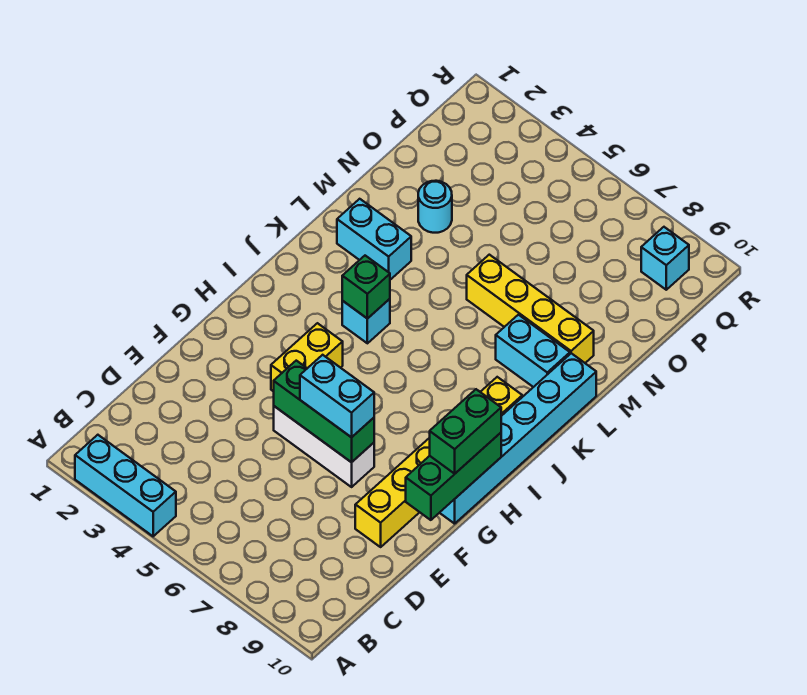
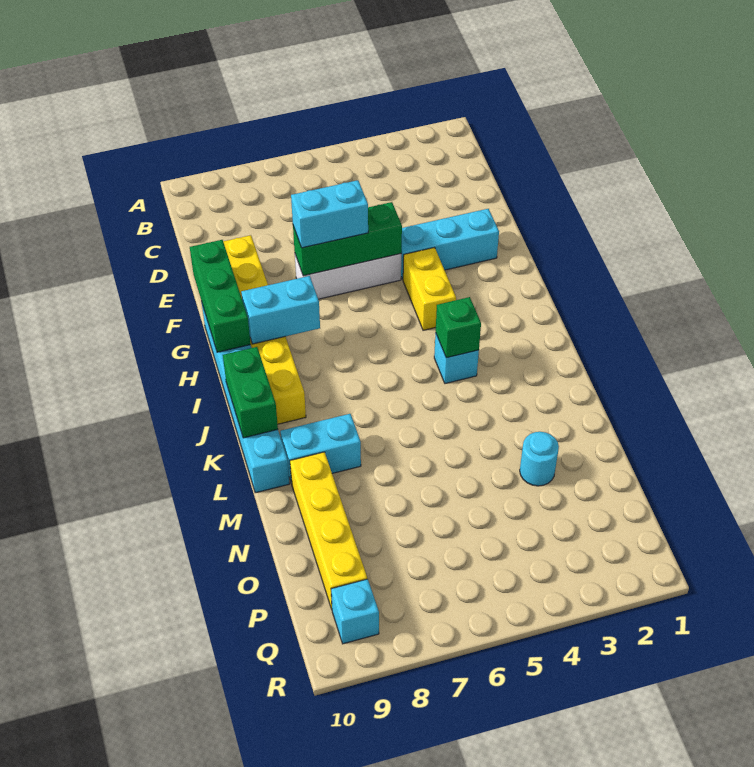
cyan 1x3 brick [75,435,176,536] -> cyan 1x3 brick moved to [401,209,499,279]
green 1x2 brick [430,389,501,474] -> green 1x2 brick moved to [223,347,278,438]
cyan 1x2 brick [337,199,411,280] -> cyan 1x2 brick moved to [241,276,320,344]
yellow 1x4 brick [467,255,594,363] -> yellow 1x4 brick turned to [290,452,367,609]

